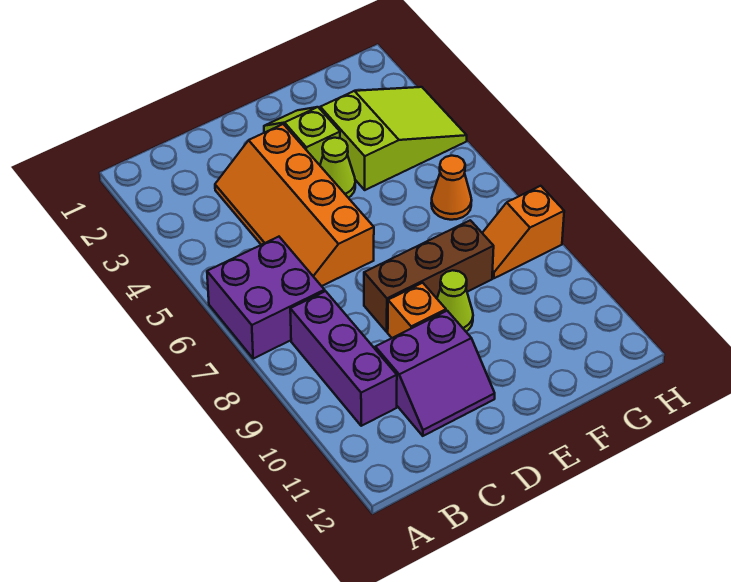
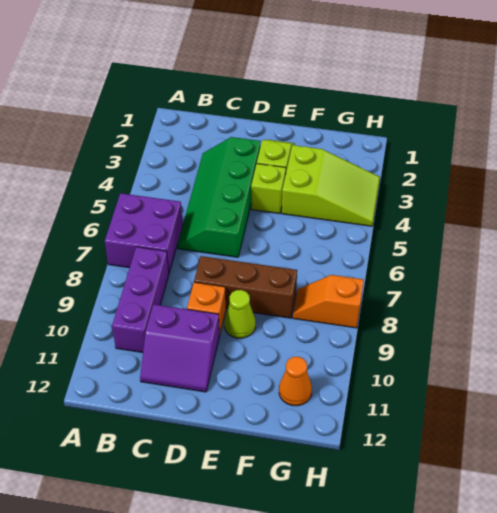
orange 2x4 slope [215,124,374,286] -> green 2x4 slope [177,137,260,257]
lime 1x1 cone [320,138,355,198] -> lime 1x1 brick [251,164,286,214]
orange 1x1 cone [431,156,472,220] -> orange 1x1 cone moved to [279,357,312,406]

